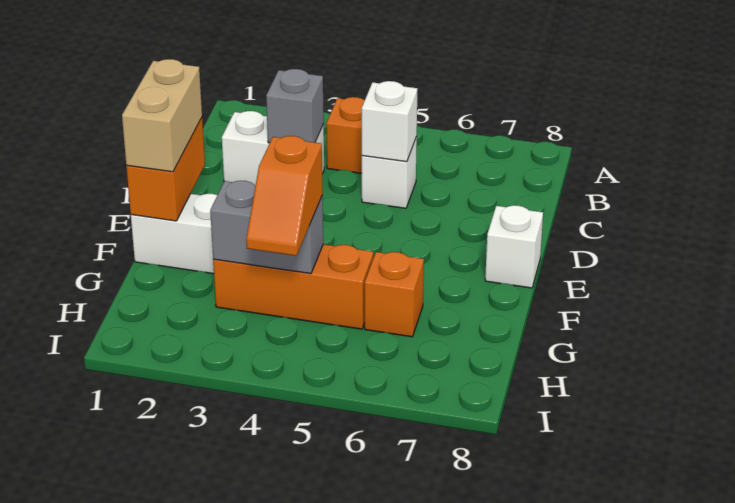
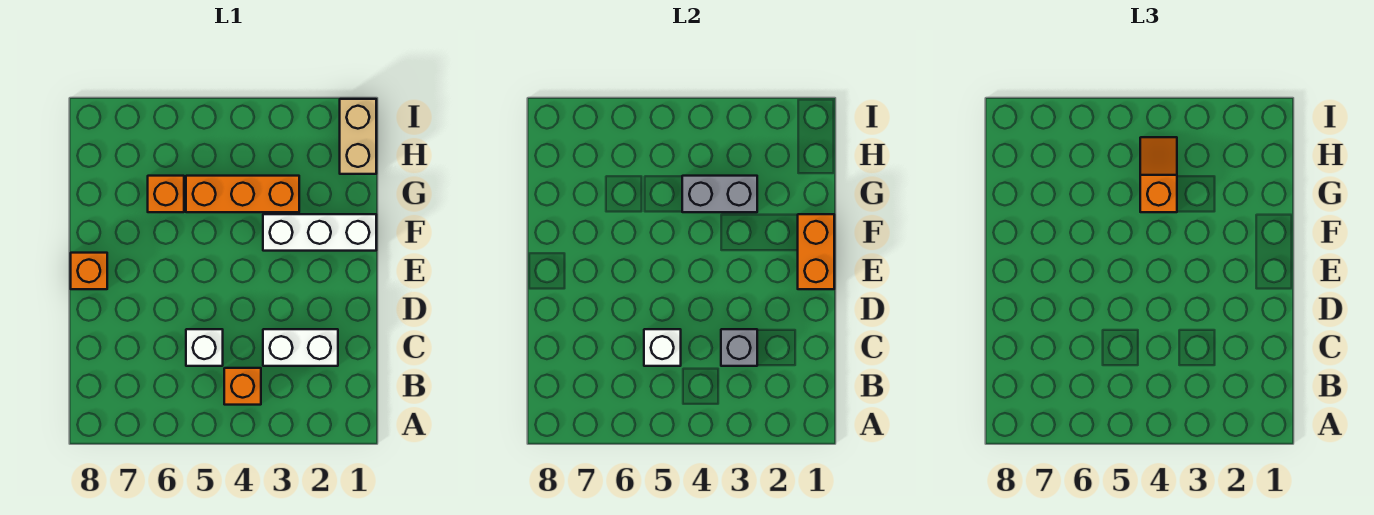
tan 1x2 brick [122,59,202,172] -> tan 1x2 brick moved to [340,99,376,174]
white 1x1 brick [485,205,543,288] -> orange 1x1 brick [71,253,107,289]

